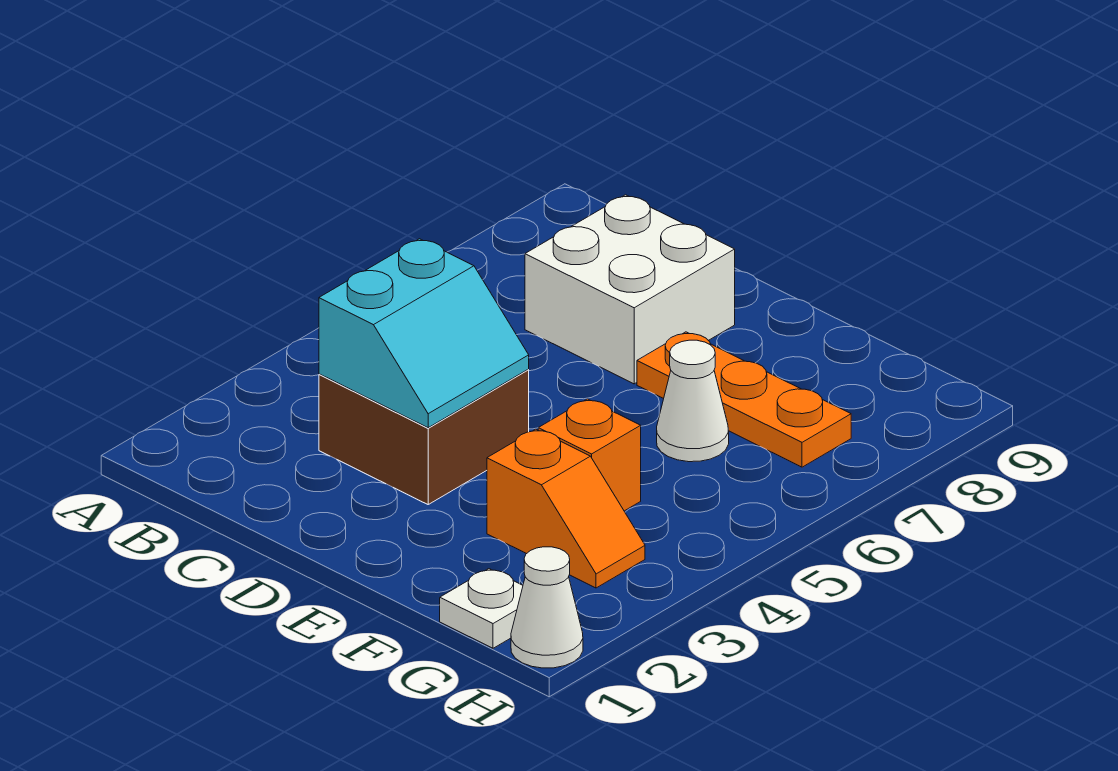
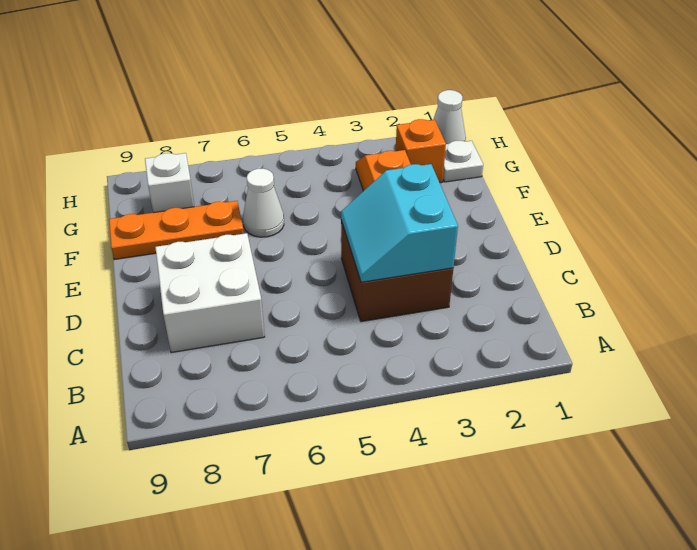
cyan 2x2 slope [319,239,529,428] -> cyan 2x2 slope turned to [341,164,458,282]
orange 1x3 plate [637,332,851,467] -> orange 1x3 plate turned to [109,201,244,260]
orange 1x1 brick [538,399,641,511] -> orange 1x1 brick moved to [396,119,446,183]
none -> white 1x1 brick [145,153,194,213]

